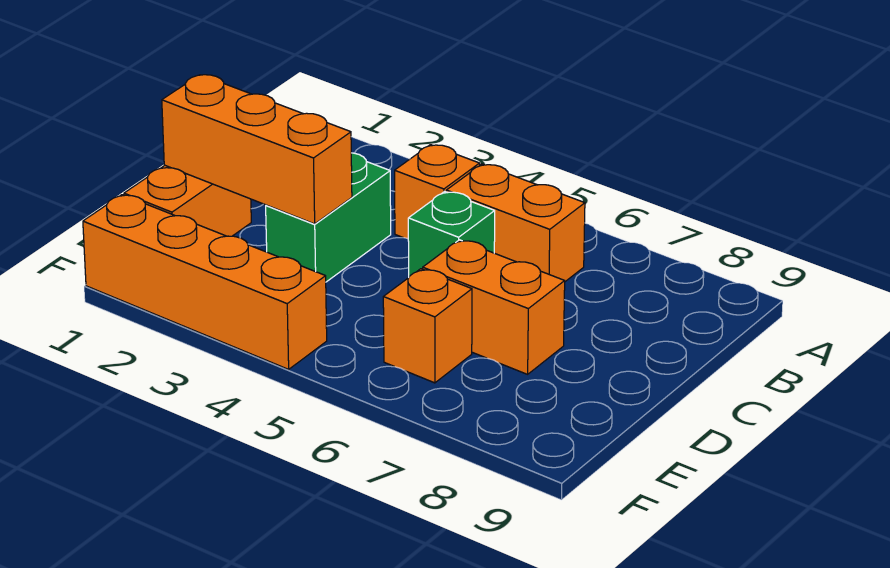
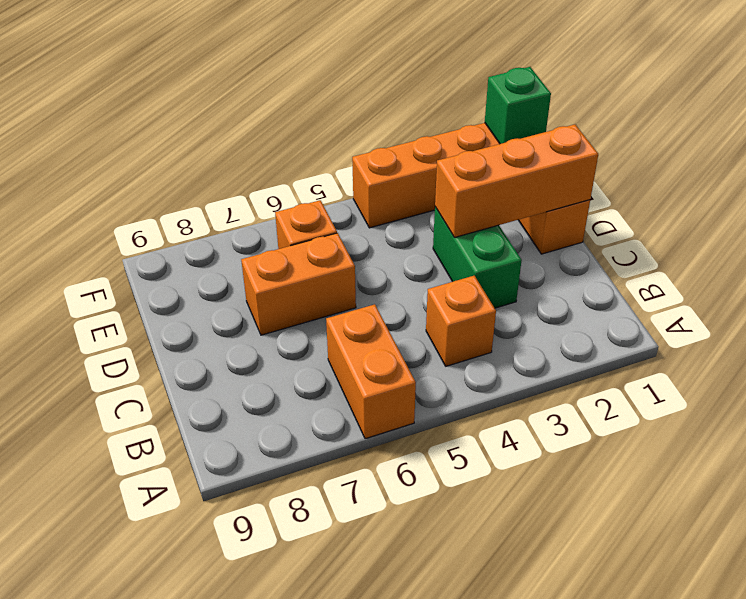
orange 1x2 brick [446,164,585,281] -> orange 1x2 brick turned to [326,304,416,439]
green 1x1 brick [408,191,495,277] -> green 1x1 brick moved to [485,67,551,144]

